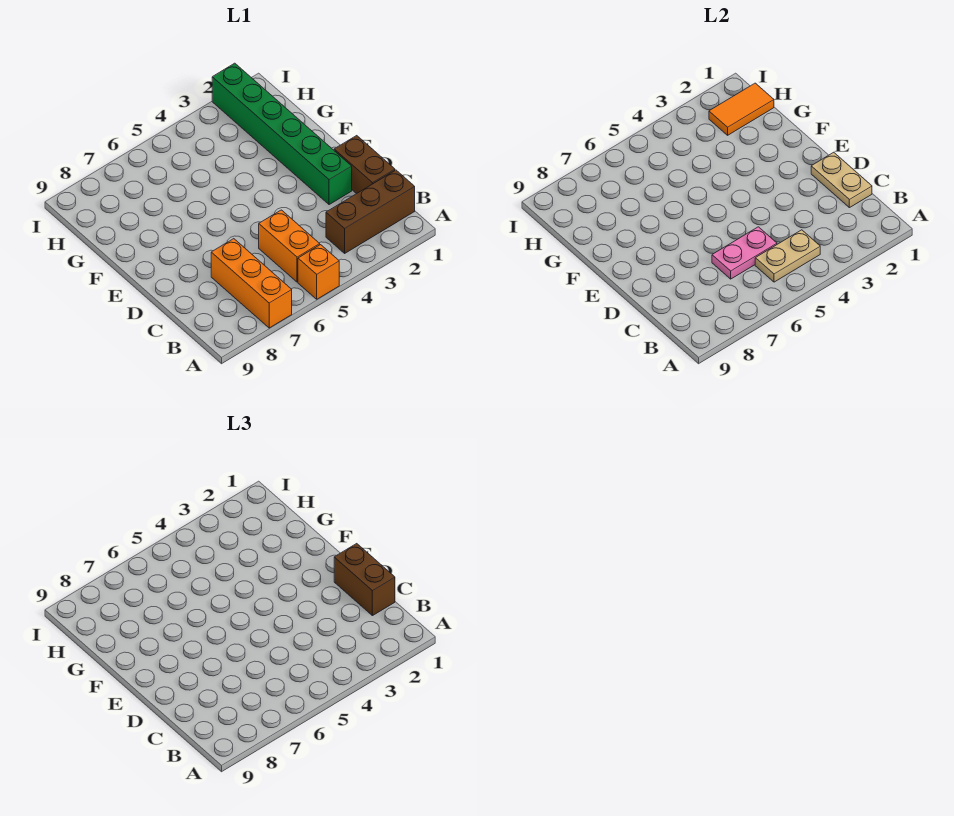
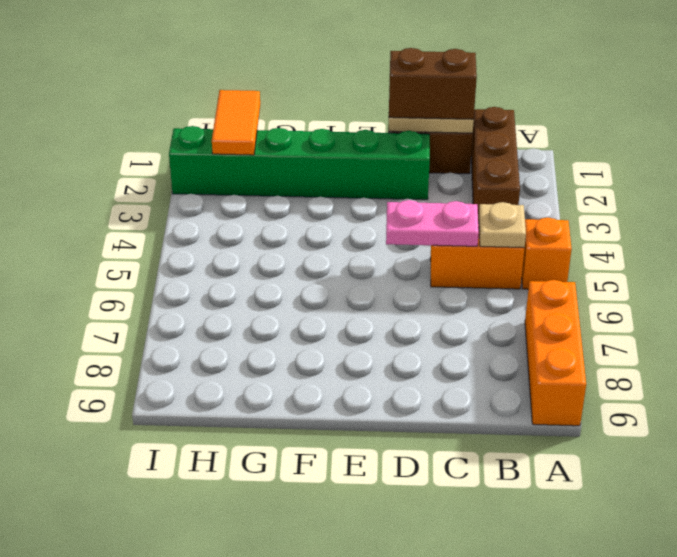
orange 1x3 brick [211,239,292,328] -> orange 1x3 brick turned to [525,280,586,426]
tan 1x2 plate [755,230,820,282] -> tan 1x1 plate [479,202,526,248]
pink 1x2 plate [712,227,777,279] -> pink 1x2 plate turned to [386,200,479,246]

